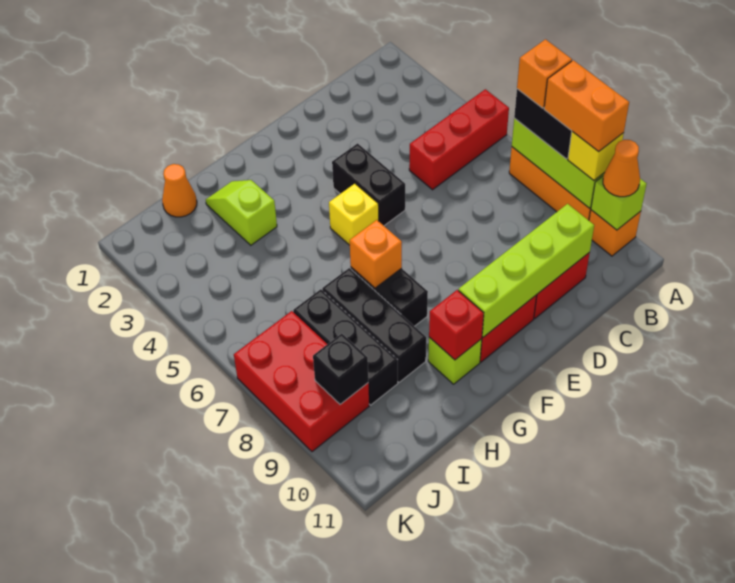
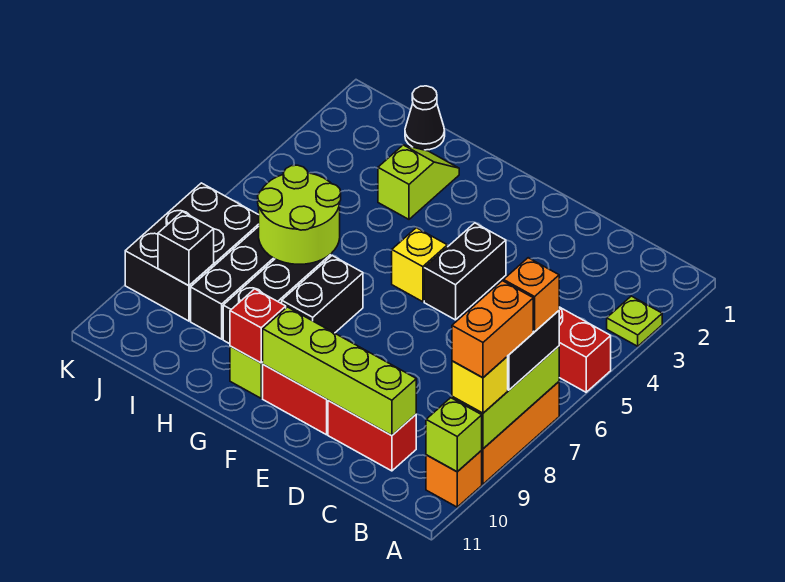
none -> lime 1x1 plate [607,296,662,346]
orange 1x1 cone [603,140,640,197] -> none
orange 1x1 brick [350,220,402,288] -> none
none -> lime 2x2 round brick [258,165,341,264]
orange 1x1 cone [162,164,197,217] -> black 1x1 cone [405,86,445,150]
red 2x3 brick [234,311,369,452] -> black 2x3 brick [125,183,259,321]

